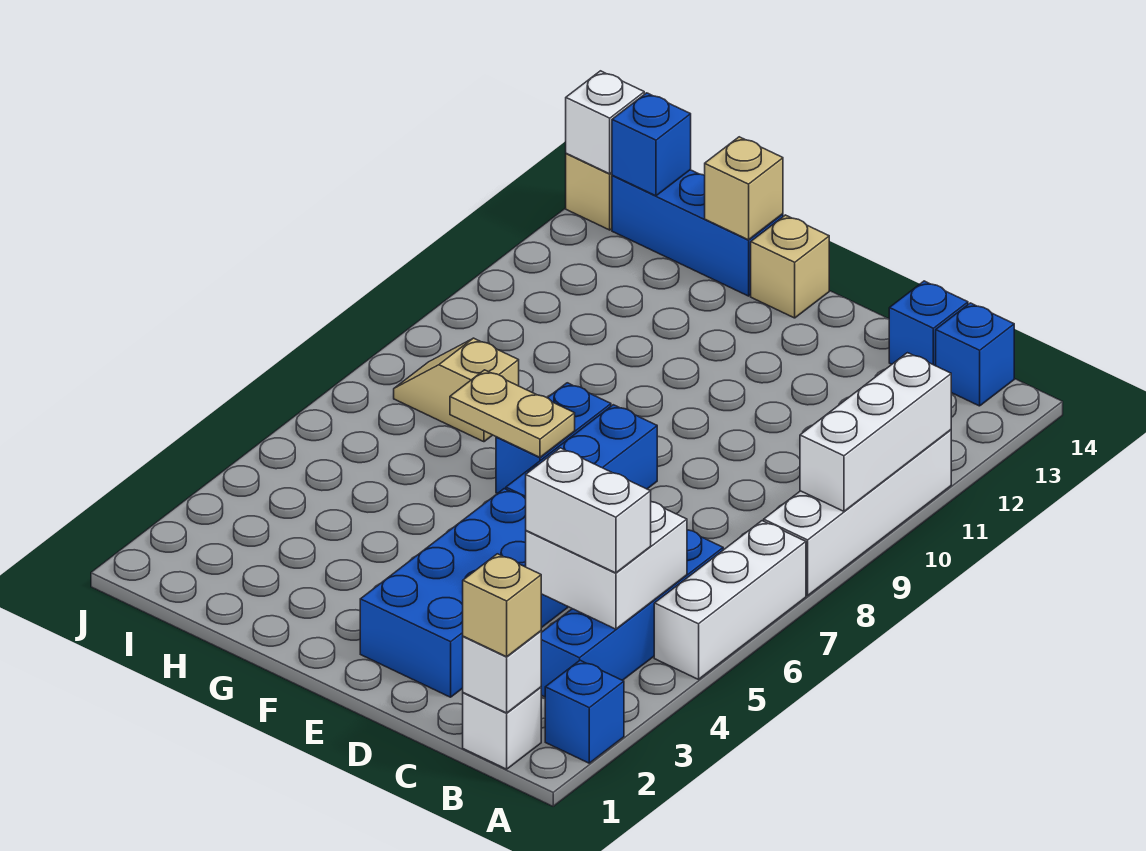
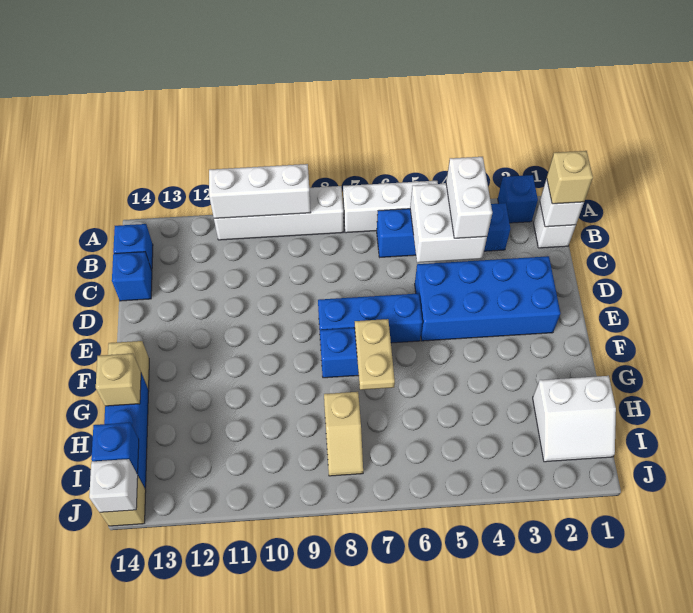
none -> white 2x2 slope [533,376,616,462]

